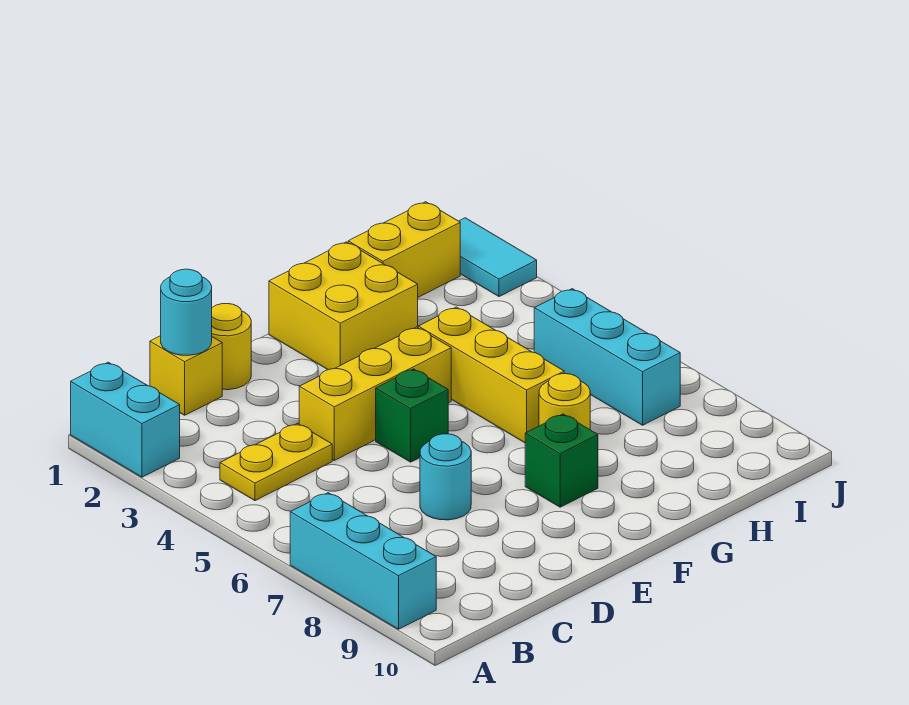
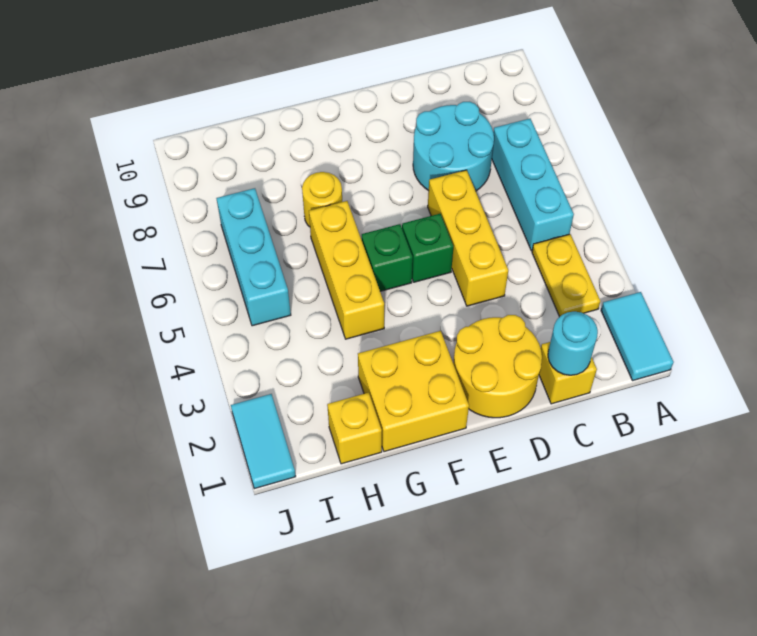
cyan 1x2 brick [71,362,180,477] -> cyan 1x2 tile [601,292,674,380]
cyan 1x3 brick [290,493,436,629] -> cyan 1x3 brick moved to [492,119,574,251]
yellow 1x2 plate [220,424,332,501] -> yellow 1x2 plate turned to [532,234,600,317]
yellow 1x1 round brick [212,304,251,390] -> yellow 2x2 round brick [453,315,542,418]
yellow 1x3 brick [299,327,451,460] -> yellow 1x3 brick turned to [428,170,508,306]
cyan 1x1 round brick [420,434,471,520] -> cyan 2x2 round brick [413,102,494,191]
green 1x1 brick [525,414,598,507] -> green 1x1 brick moved to [362,224,413,291]
yellow 1x2 brick [348,202,460,297] -> yellow 1x1 brick [327,393,382,464]

